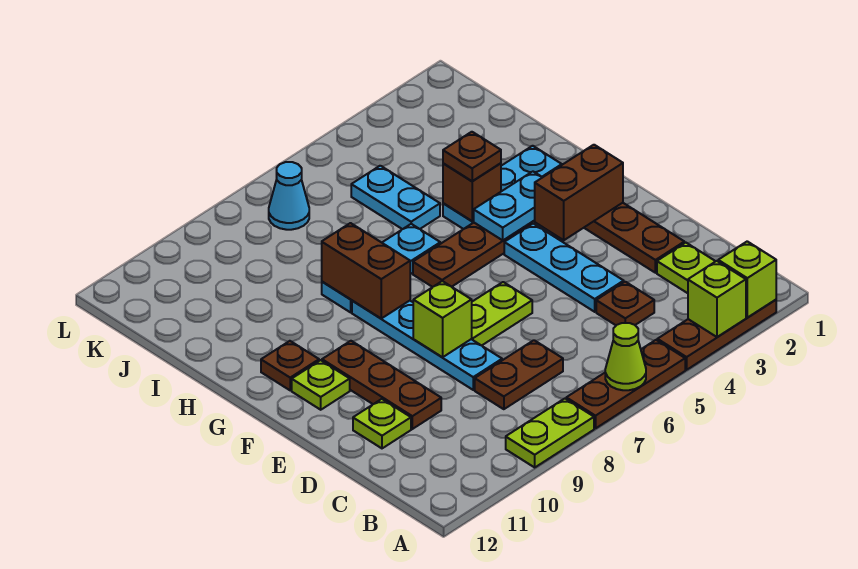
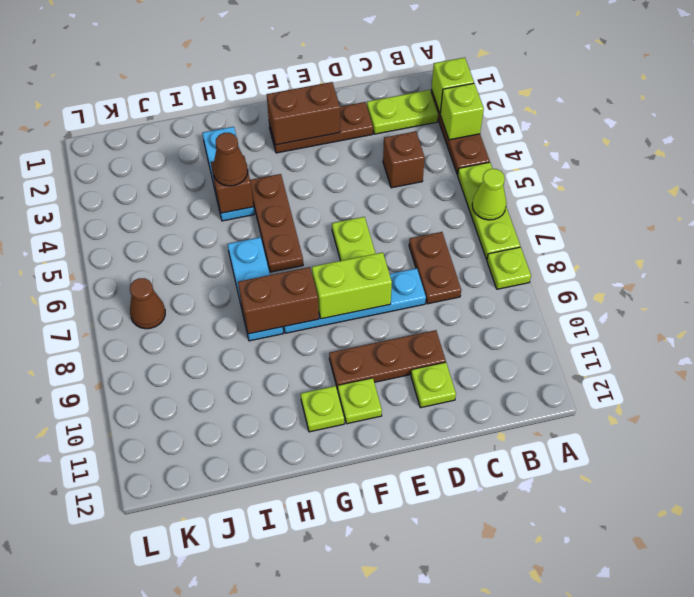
brown 1x3 plate [566,340,685,428] -> lime 1x3 plate [458,162,520,259]
lime 1x2 plate [506,399,594,467] -> lime 1x1 plate [487,247,531,289]
brown 1x1 plate [596,282,654,325] -> brown 1x1 brick [383,131,425,188]
cyan 1x3 plate [504,224,624,312] -> none
lime 1x1 brick [413,281,472,357] -> lime 1x2 brick [312,252,392,319]
brown 1x2 brick [535,145,623,240] -> brown 1x2 brick turned to [267,82,340,145]
cyan 1x2 plate [474,172,542,240] -> none
brown 1x1 plate [261,341,319,390] -> lime 1x1 plate [301,386,344,432]
brown 1x1 plate [443,132,501,181] -> brown 1x1 cone [213,133,248,186]
cyan 1x2 plate [351,166,440,229] -> none
cyan 1x1 cone [269,162,309,230] -> brown 1x1 cone [130,278,165,329]

